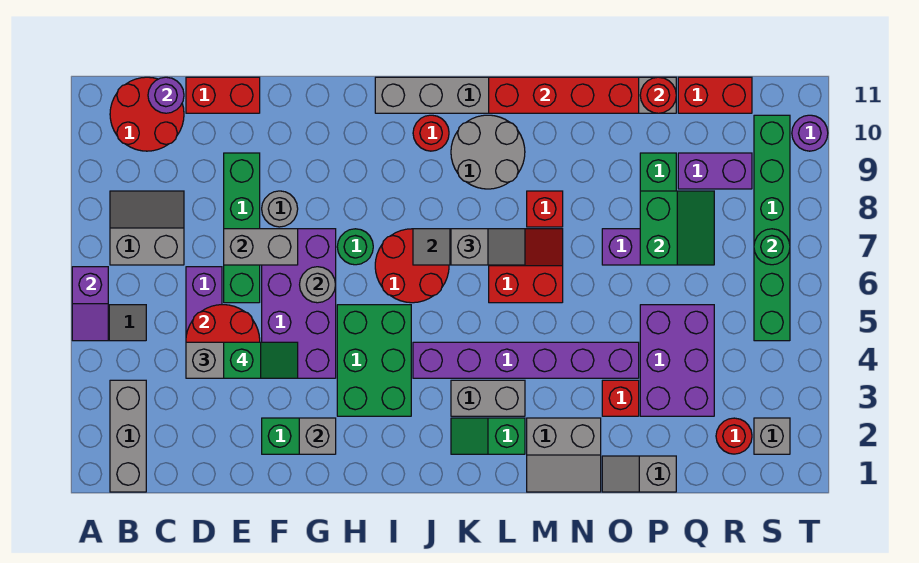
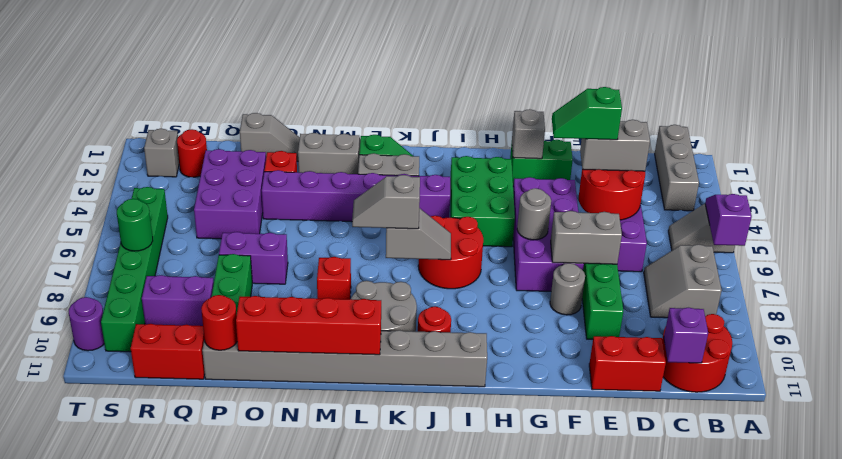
grey 2x2 slope [110,191,184,265] -> grey 2x2 slope turned to [644,244,722,318]
purple 1x1 round brick [148,77,184,113] -> purple 1x1 brick [664,308,708,363]
green 1x1 round brick [337,229,373,265] -> none
red 2x2 slope [489,229,563,303] -> none
green 2x2 slope [640,191,714,265] -> none

